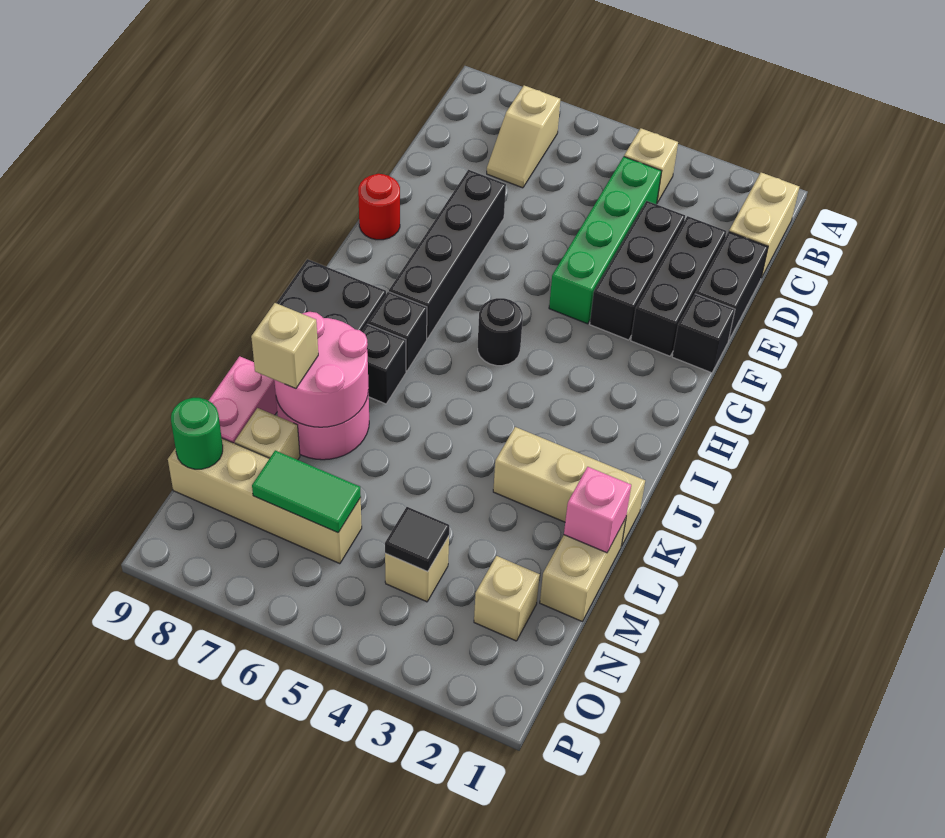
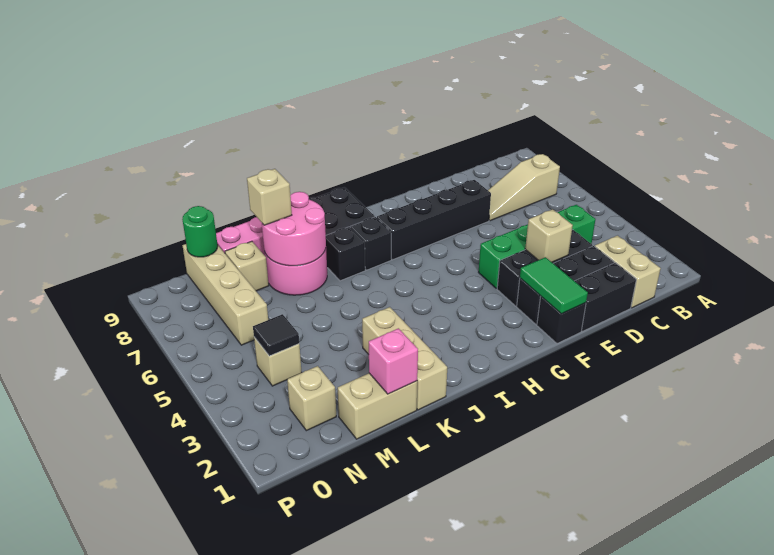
tan 1x2 brick [729,173,799,278] -> tan 1x2 brick turned to [595,236,661,308]
tan 1x1 brick [624,128,678,203] -> tan 1x1 brick moved to [525,209,573,262]
tan 1x2 slope [487,85,560,188] -> tan 1x3 slope [488,154,560,221]
red 1x1 round brick [358,174,400,240] -> none
black 1x1 round brick [478,298,523,366] -> none
green 1x2 tile [252,450,361,533] -> green 1x2 tile moved to [520,257,588,314]

